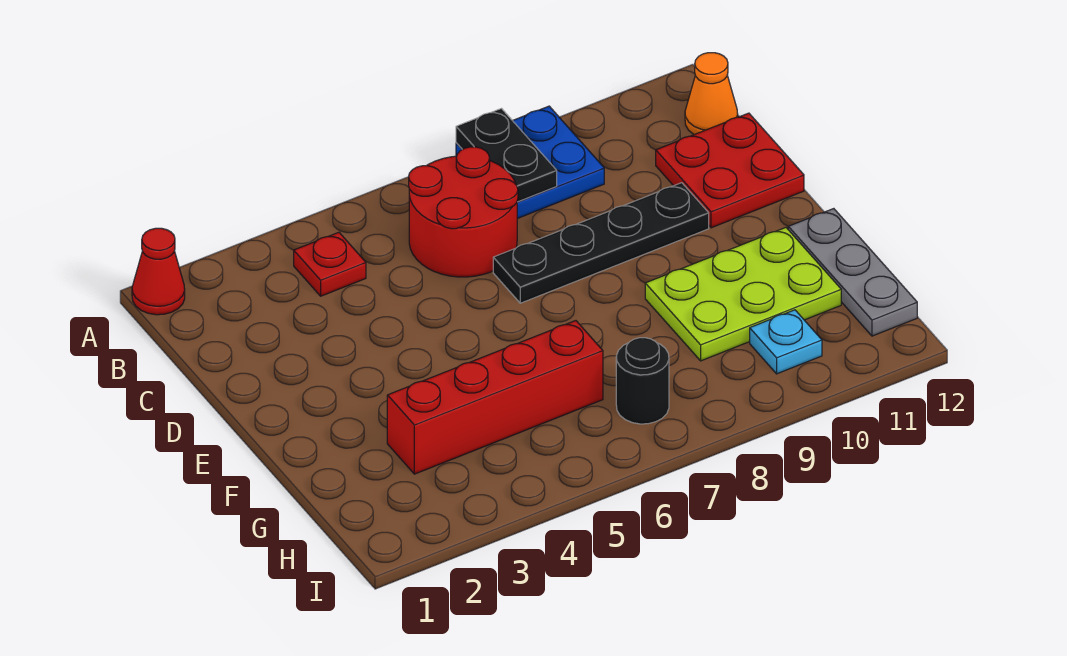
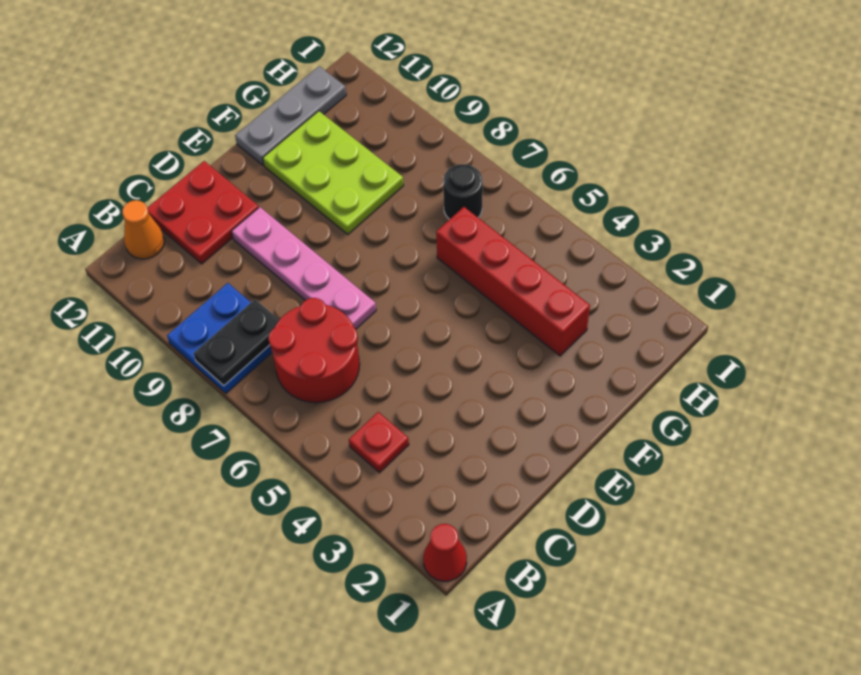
black 1x4 plate [493,183,709,303] -> pink 1x4 plate [231,207,376,329]
cyan 1x1 plate [750,310,822,374] -> none

